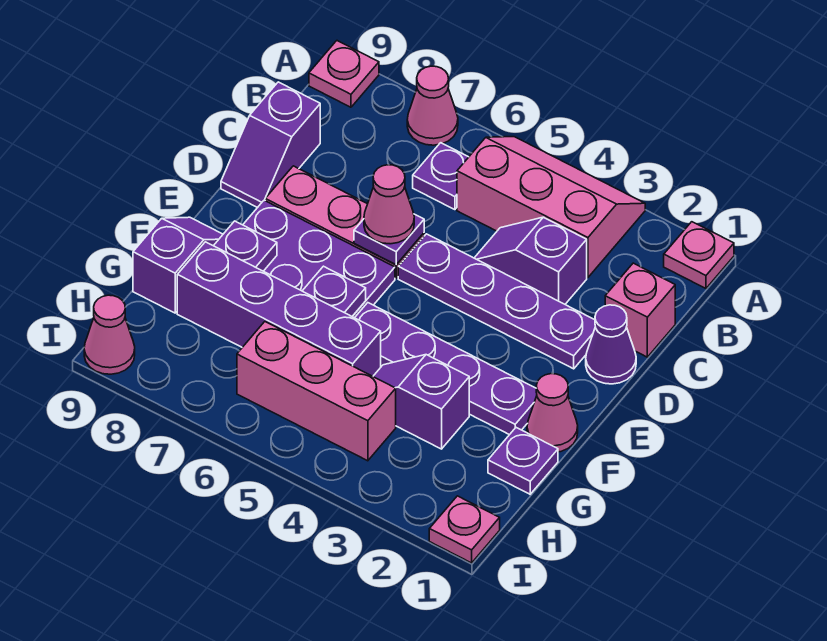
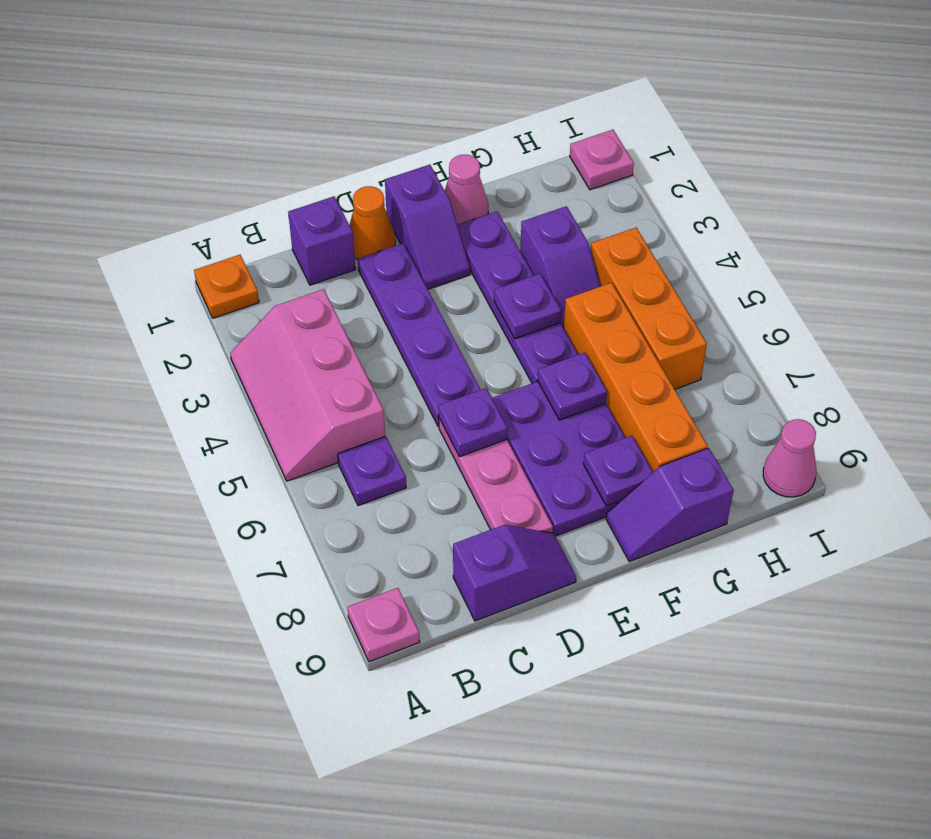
pink 1x1 plate [664,222,734,288] -> orange 1x1 plate [194,255,259,318]
pink 1x1 cone [407,66,458,145] -> none
pink 1x1 brick [605,263,675,357] -> purple 1x1 brick [288,196,355,285]
purple 1x2 slope [475,217,587,304] -> purple 1x2 slope moved to [385,165,470,289]
purple 1x1 cone [586,305,636,384] -> orange 1x1 cone [350,186,395,260]
pink 1x1 cone [364,165,414,244] -> none
purple 1x1 plate [488,428,558,494] -> purple 1x1 plate moved to [494,274,561,339]
purple 1x4 brick [177,242,381,376] -> orange 1x4 brick [564,283,708,472]
pink 1x3 brick [237,322,396,461] -> orange 1x3 brick [591,228,707,389]

